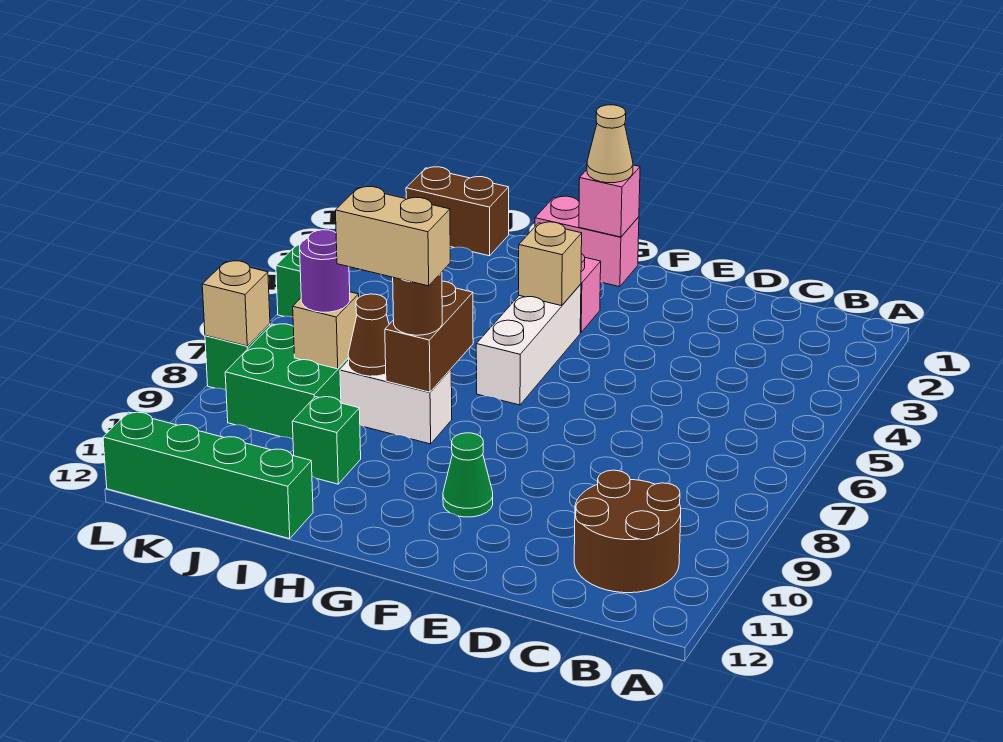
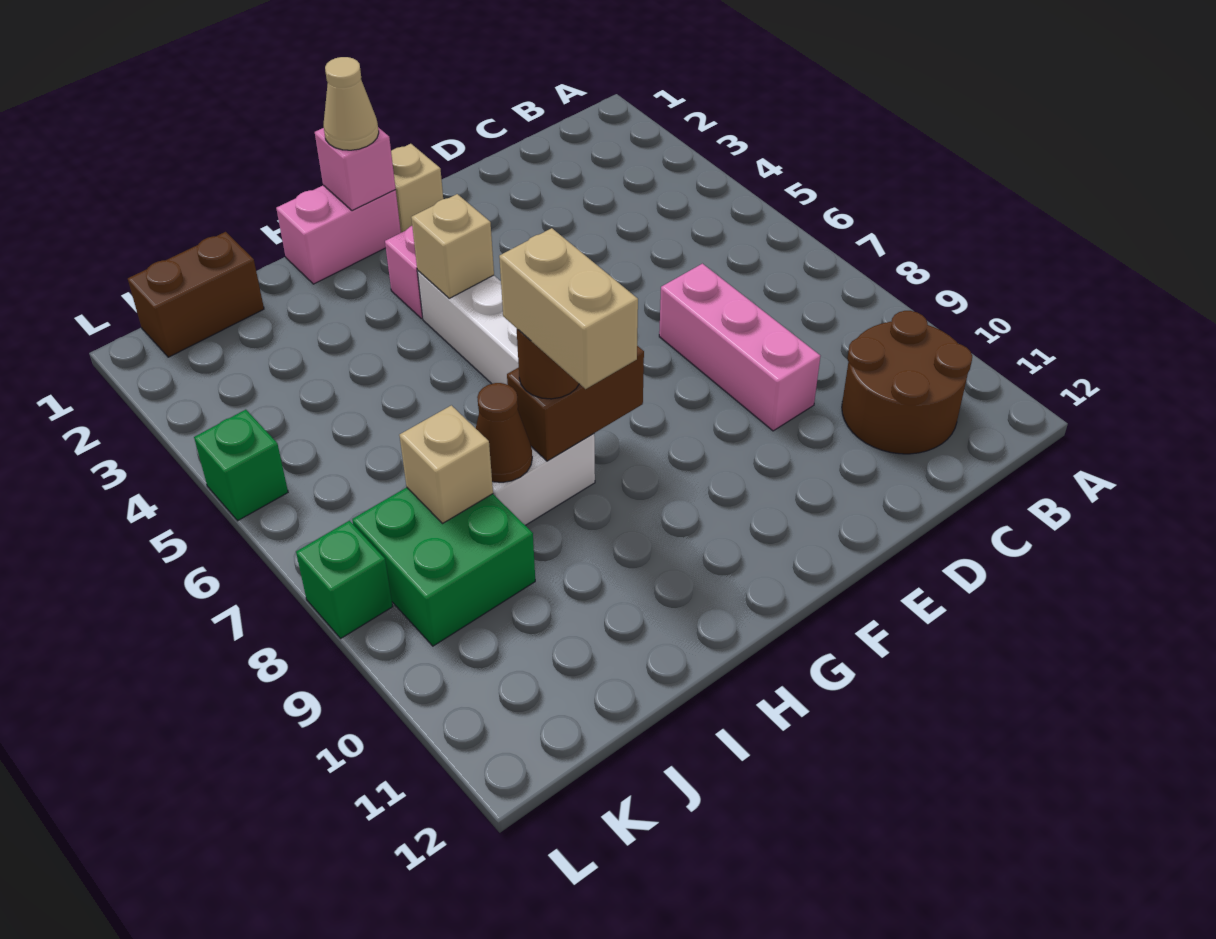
none -> pink 1x3 brick [659,264,820,431]
green 1x1 cone [443,433,493,517] -> none
brown 1x2 brick [385,281,473,392] -> brown 1x2 brick turned to [507,346,644,461]
tan 1x2 brick [336,187,450,286] -> tan 1x2 brick turned to [499,228,638,389]
green 1x1 brick [292,397,361,484] -> none
green 1x4 brick [103,412,313,539] -> none
purple 1x1 round brick [300,230,350,312] -> none
tan 1x1 brick [202,261,270,346] -> tan 1x1 brick moved to [391,144,443,233]

